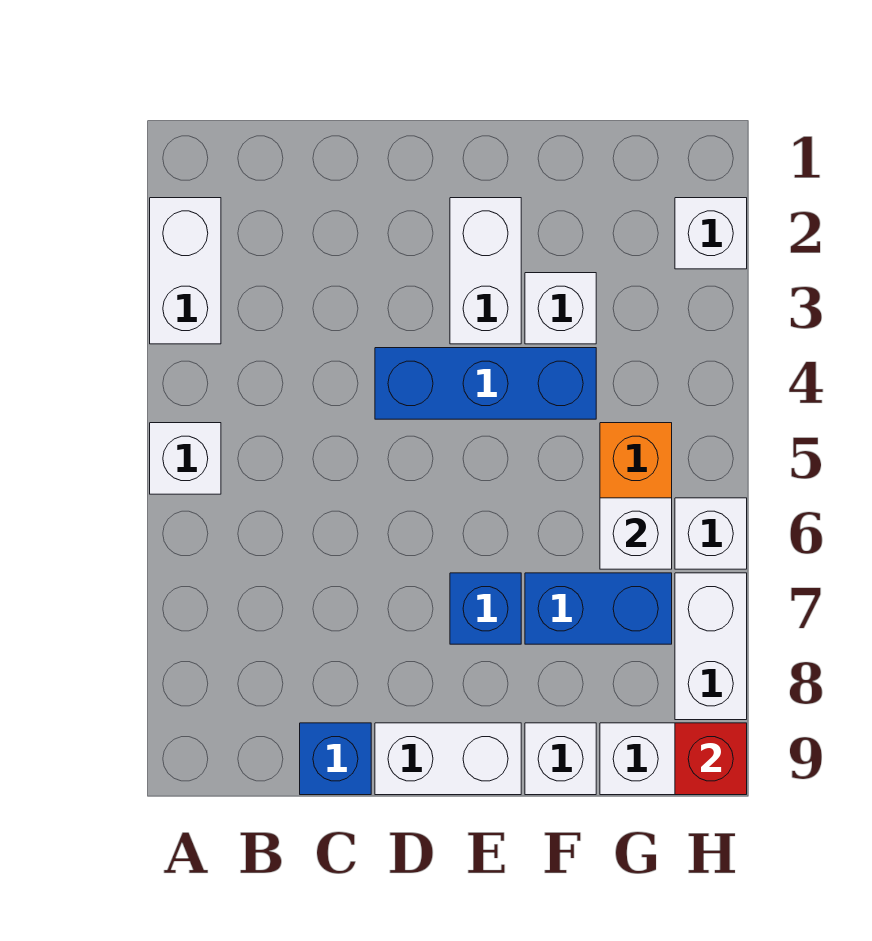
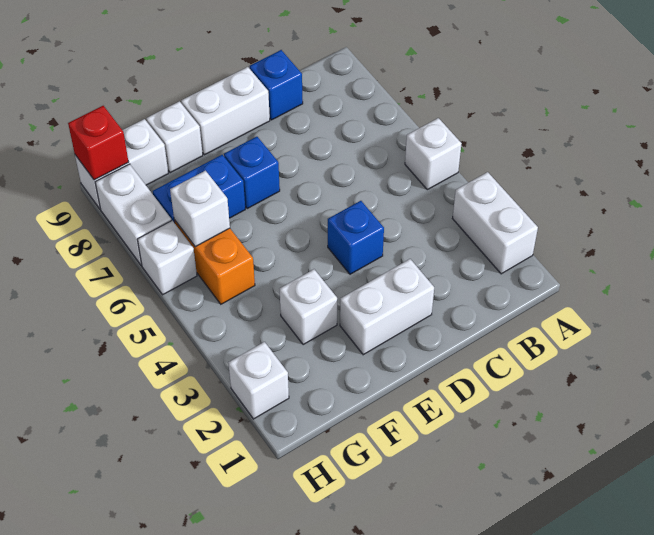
blue 1x3 brick [375,348,596,419] -> blue 1x1 brick [328,201,384,274]
white 1x2 brick [450,198,521,344] -> white 1x2 brick turned to [340,259,434,355]

